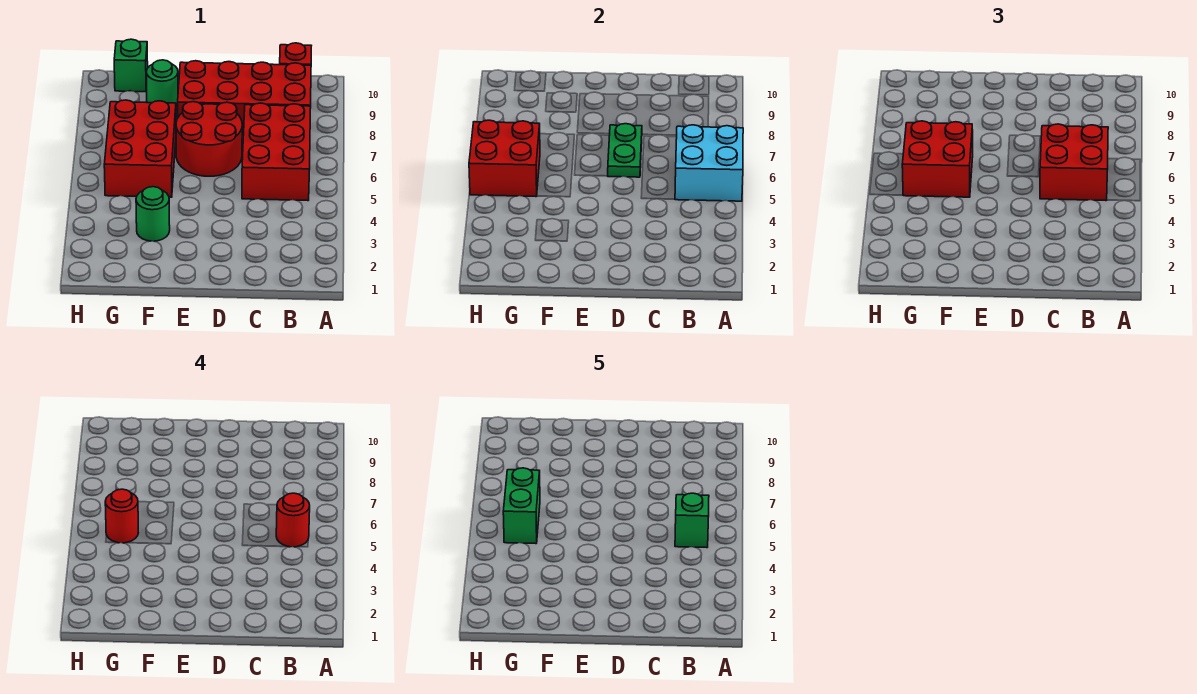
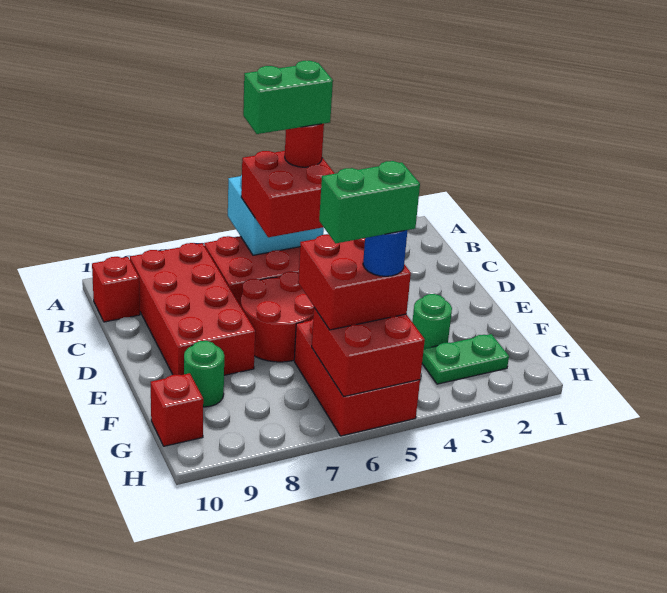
green 1x1 brick [675,493,709,548] -> green 1x2 brick [243,61,333,134]
green 1x2 plate [608,124,642,177] -> green 1x2 plate moved to [422,334,509,384]
red 2x3 brick [104,100,176,197] -> red 2x3 brick turned to [294,319,420,436]
red 1x1 round brick [105,489,138,543] -> blue 1x1 round brick [363,230,408,276]
green 1x1 brick [114,39,148,92] -> red 1x1 brick [151,373,203,446]

